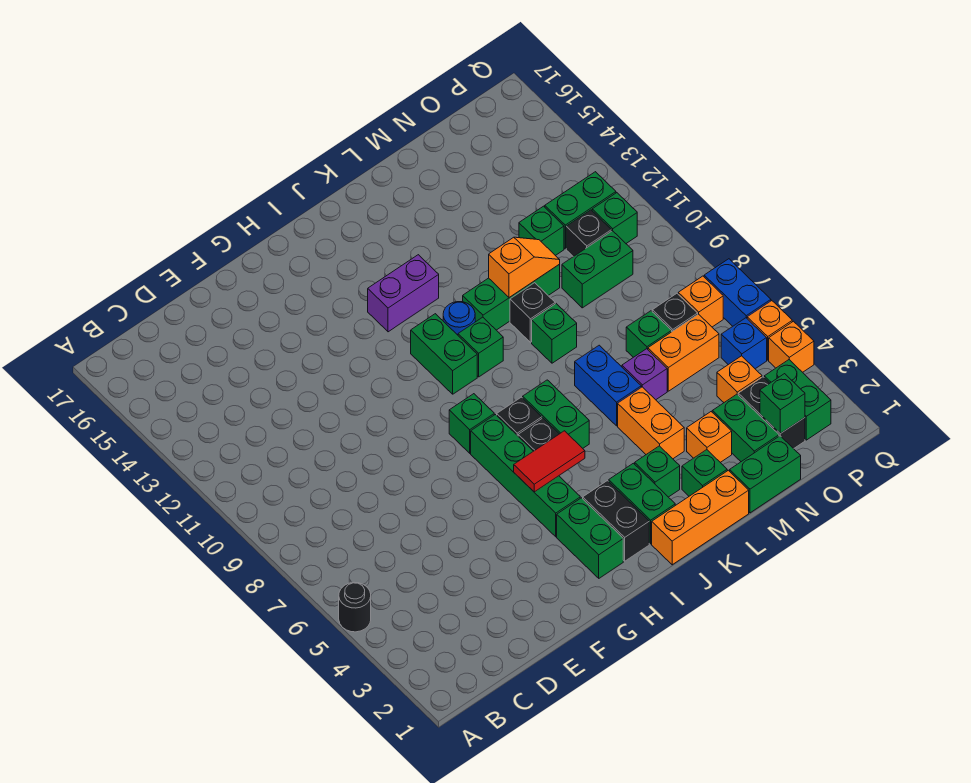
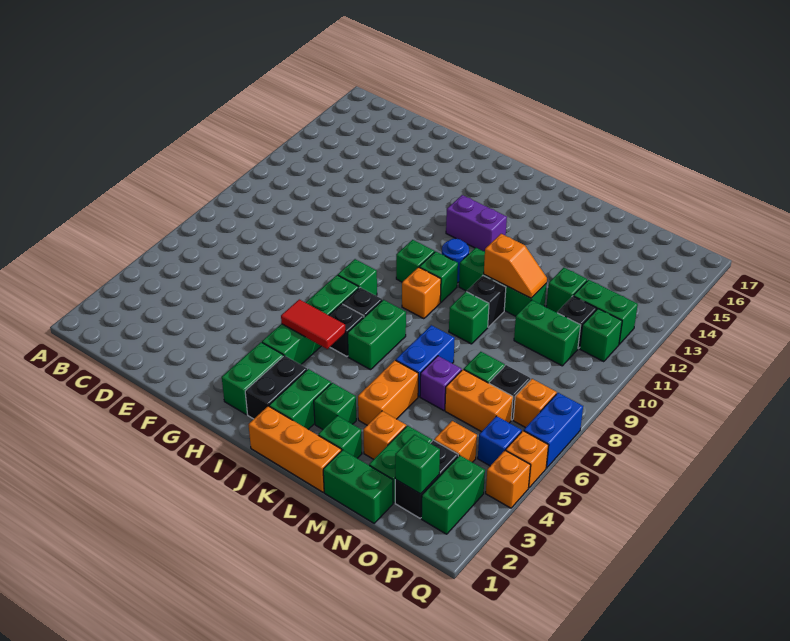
black 1x1 round brick [339,582,371,632] -> none
green 1x2 brick [411,314,477,394] -> green 1x1 brick [396,240,435,282]
none -> orange 1x1 brick [402,267,441,319]

